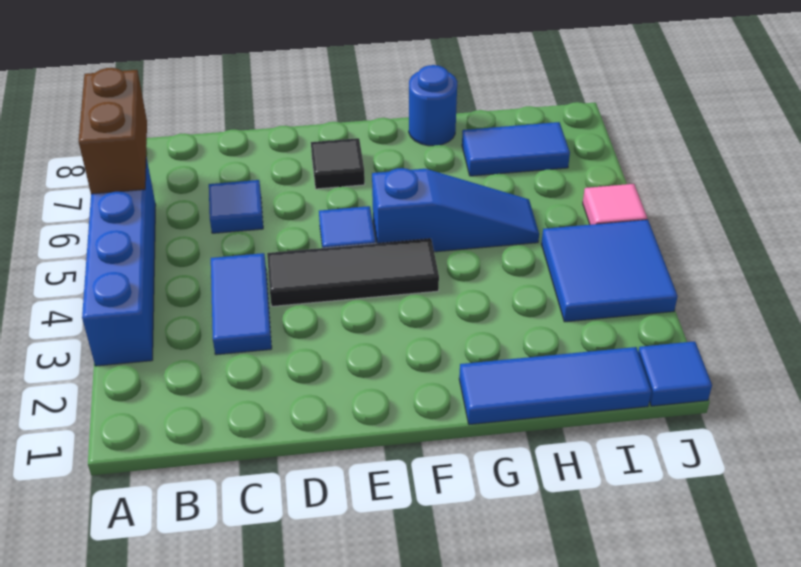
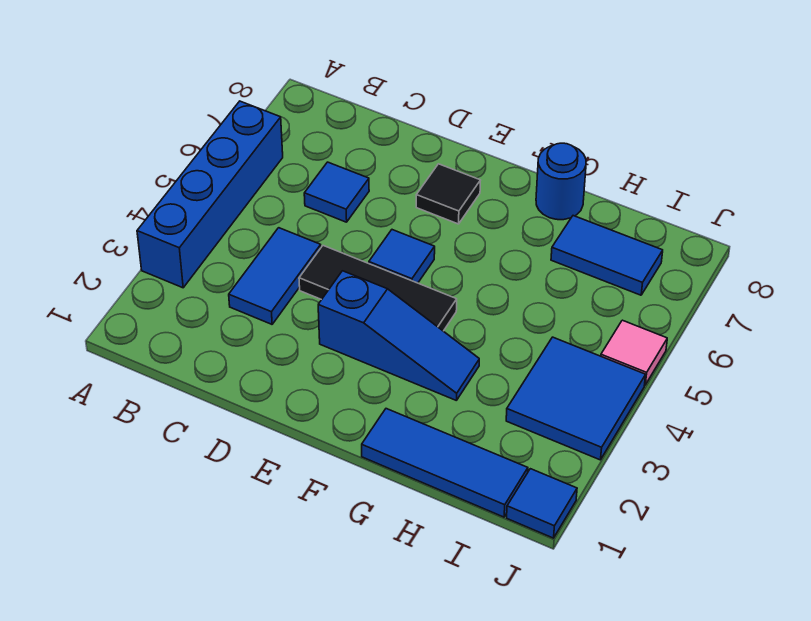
brown 1x2 brick [79,68,147,194] -> none
blue 1x3 slope [372,168,539,252] -> blue 1x3 slope moved to [318,271,479,401]

